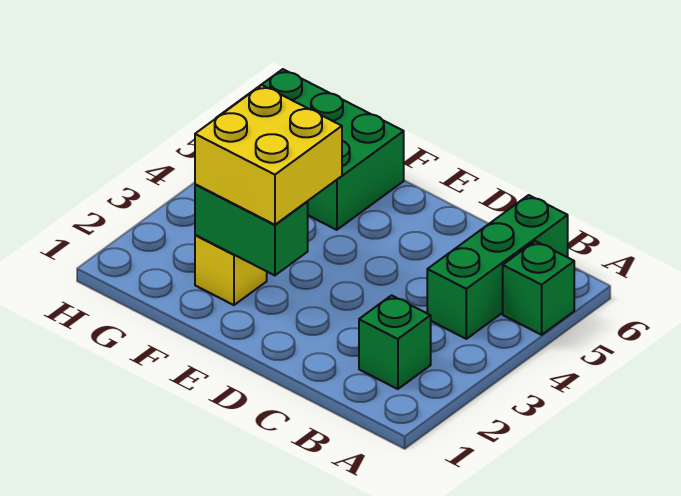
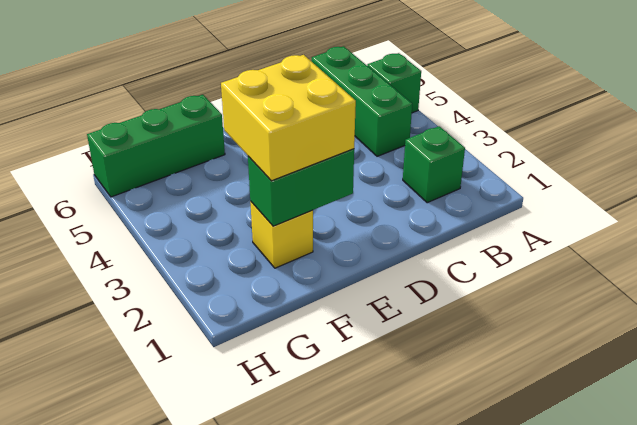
green 2x3 brick [218,69,404,230] -> green 1x3 brick [87,95,225,197]

